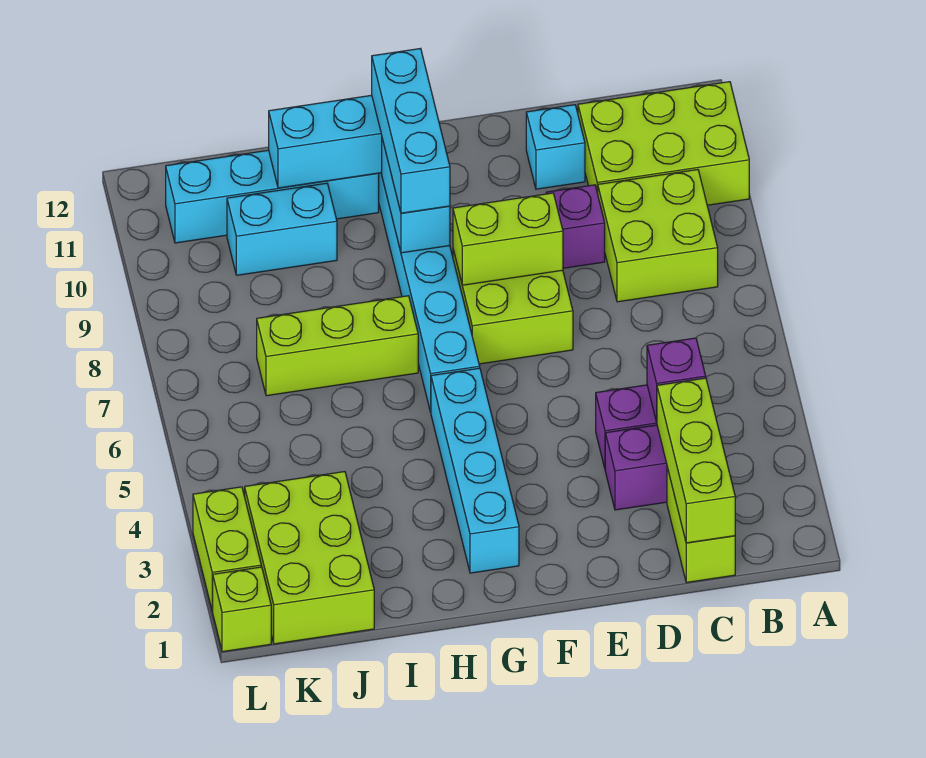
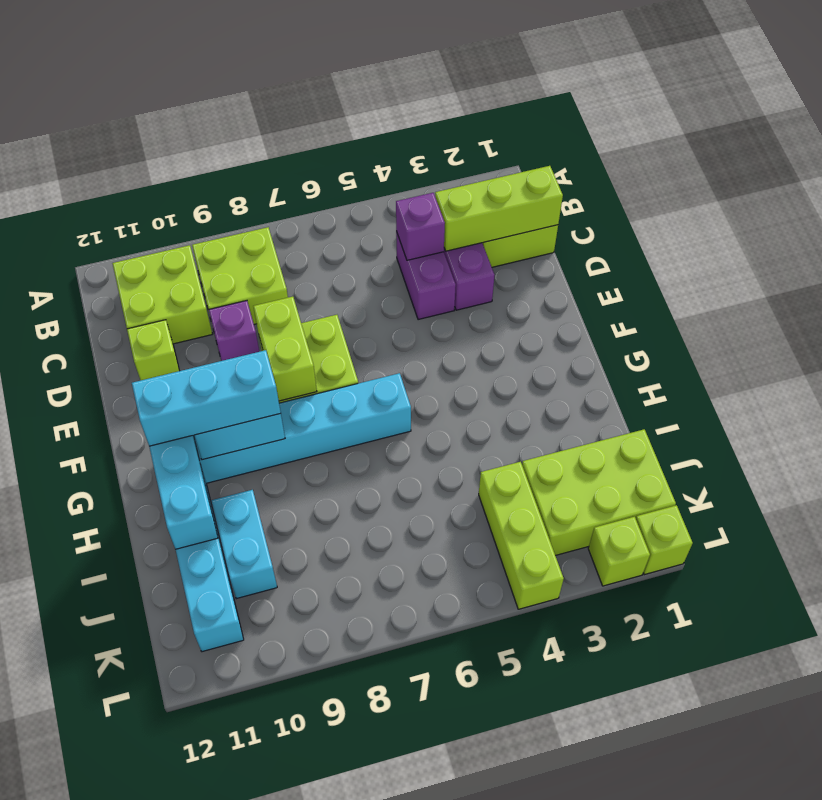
lime 2x3 brick [578,82,749,205] -> lime 2x2 brick [112,245,212,344]
cyan 1x1 brick [526,105,585,189] -> lime 1x1 brick [127,320,179,380]
cyan 1x4 brick [431,368,519,573] -> none
lime 1x3 brick [257,296,418,396] -> lime 1x3 brick moved to [479,462,564,609]
lime 1x2 brick [193,487,261,611] -> lime 1x1 brick [588,517,650,586]

